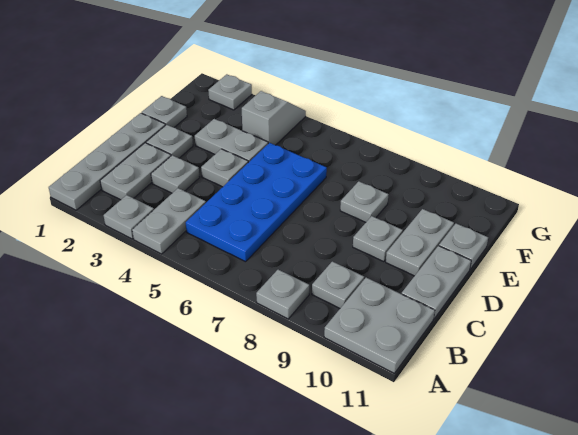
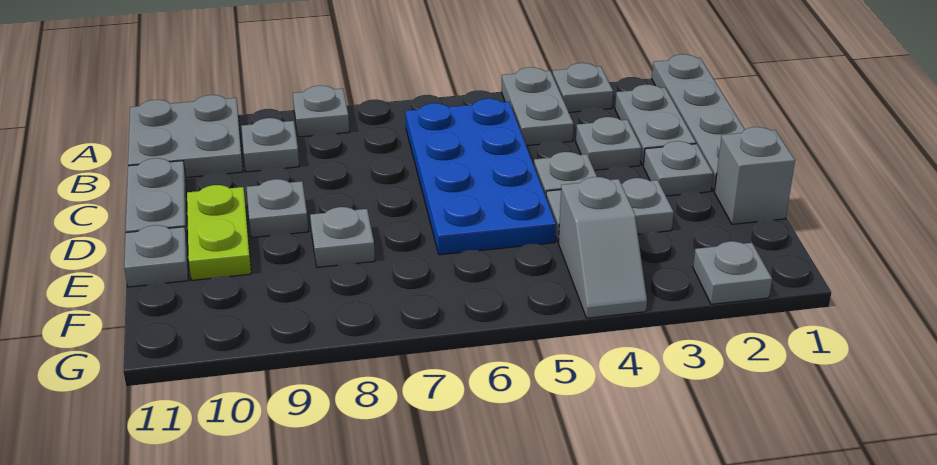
grey 1x2 plate [386,209,454,276] -> lime 1x2 plate [187,185,251,280]
grey 1x1 plate [142,96,187,127] -> grey 1x1 brick [714,127,795,224]

